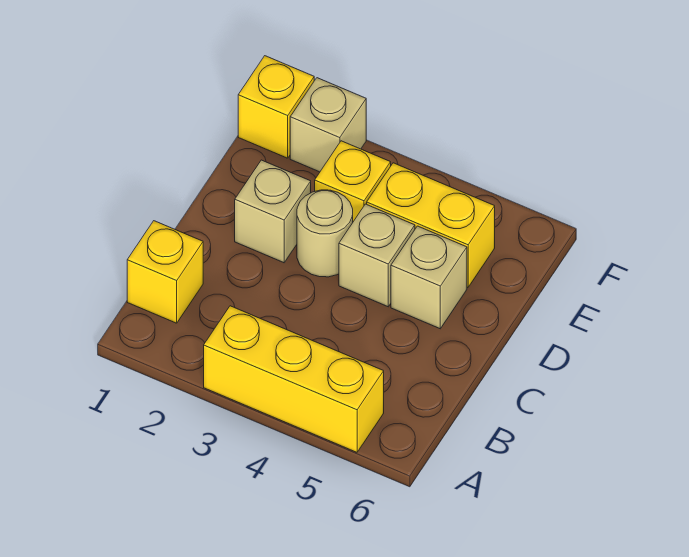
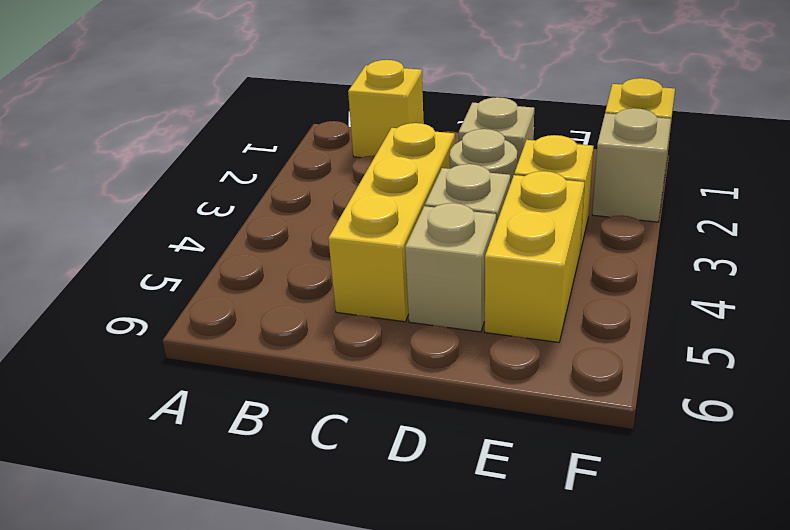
yellow 1x3 brick [204,306,384,452] -> yellow 1x3 brick moved to [328,123,455,322]

